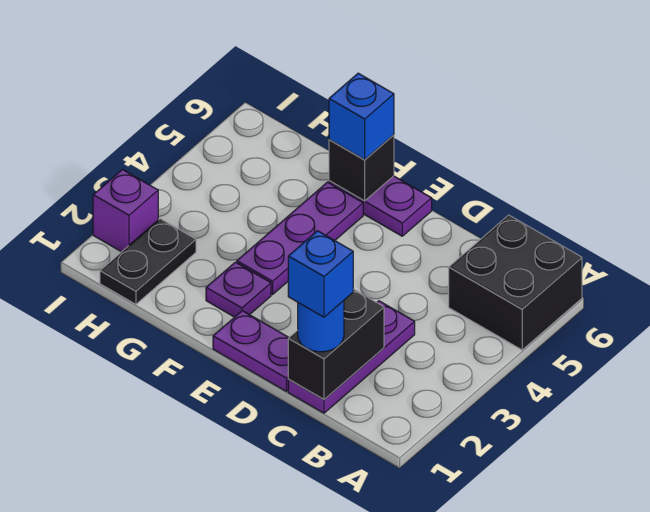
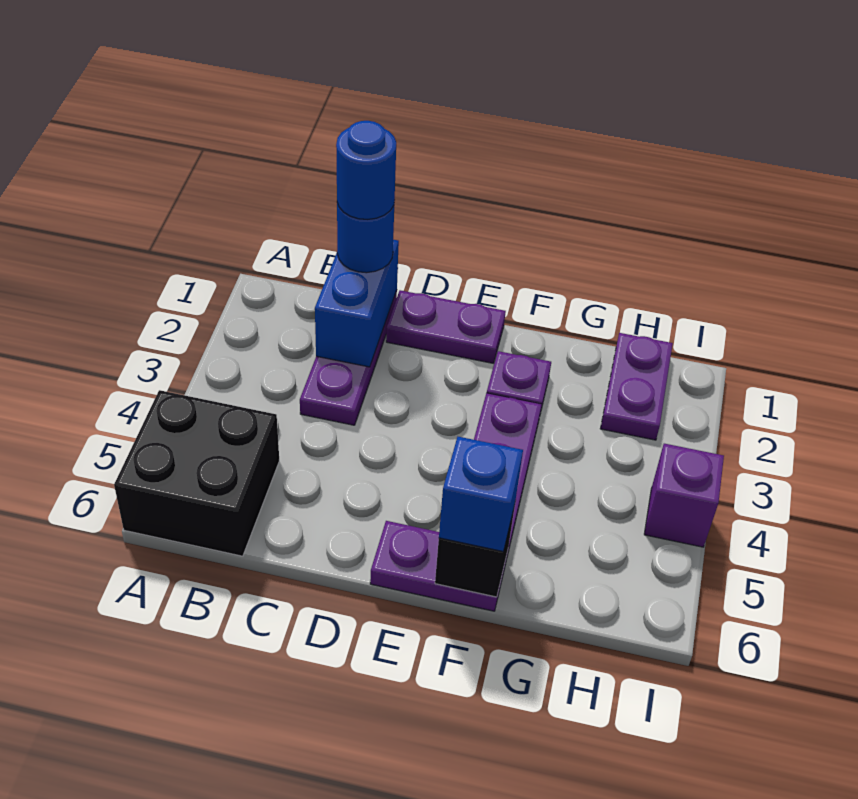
black 1x2 brick [288,289,384,400] -> blue 1x2 brick [315,240,399,367]
blue 1x1 brick [288,231,353,317] -> blue 1x1 round brick [336,121,396,219]
black 1x2 plate [100,219,196,304] -> purple 1x2 plate [600,333,673,440]
purple 1x1 brick [93,170,158,252] -> purple 1x1 brick moved to [644,444,724,547]

